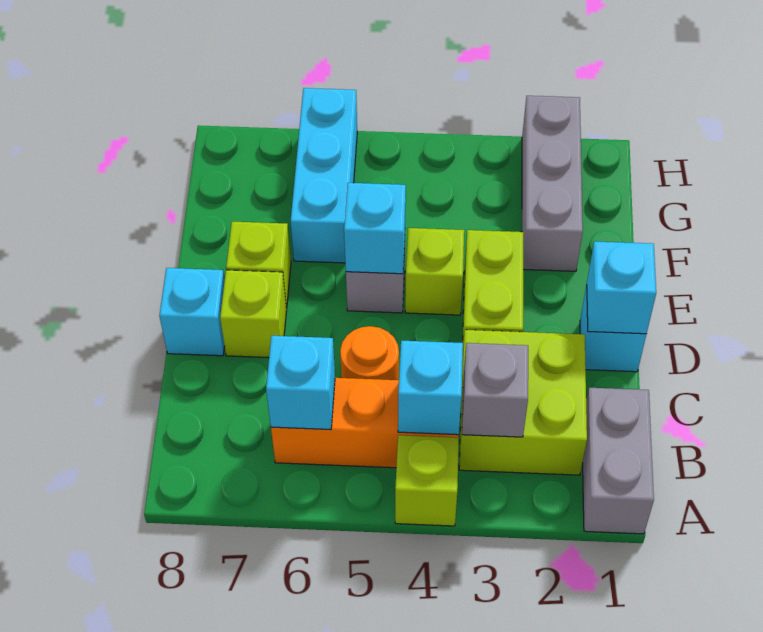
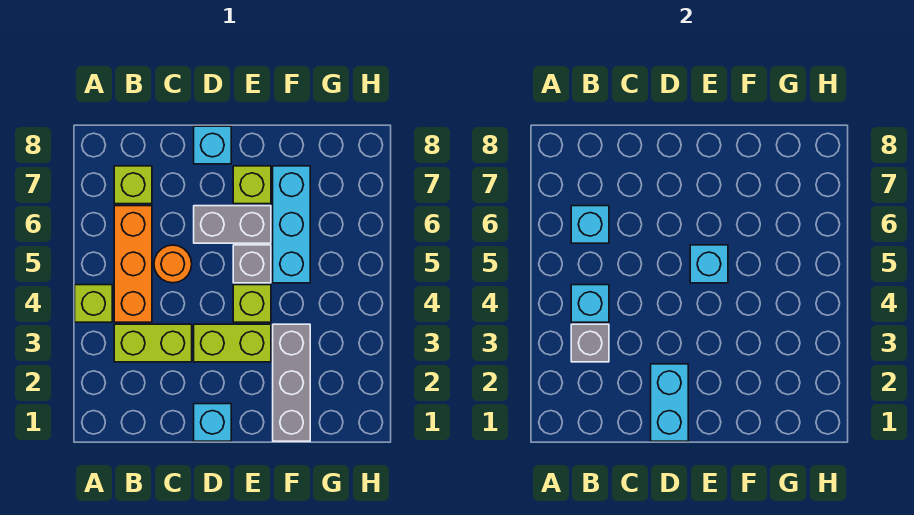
grey 1x2 brick [583,388,654,534] -> grey 1x2 brick moved to [194,206,271,243]
lime 2x2 brick [459,330,587,475] -> lime 1x2 brick [114,324,192,362]
cyan 1x1 brick [587,241,656,334] -> cyan 1x2 brick [651,364,688,441]
lime 1x1 brick [220,270,287,358] -> lime 1x1 brick moved to [114,166,152,204]
grey 1x3 brick [522,96,583,271] -> grey 1x3 brick turned to [273,324,310,441]
cyan 1x3 brick [291,88,357,263] -> cyan 1x3 brick turned to [273,166,310,283]

